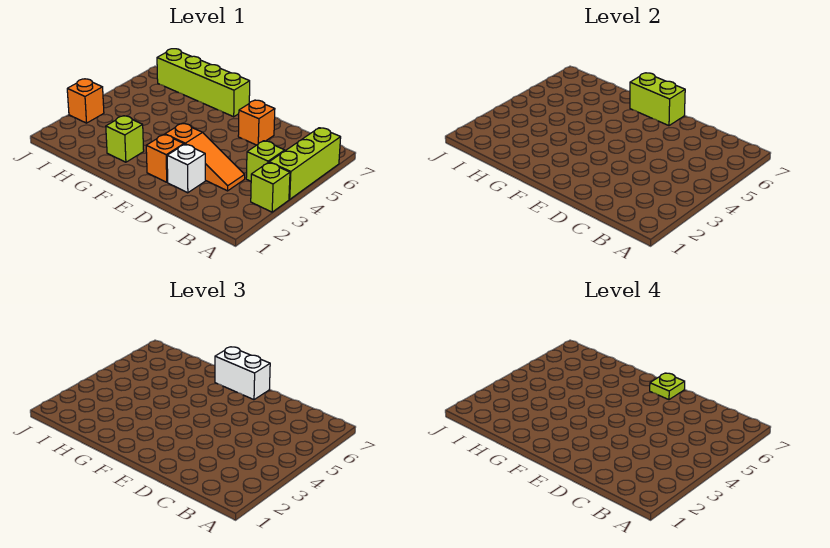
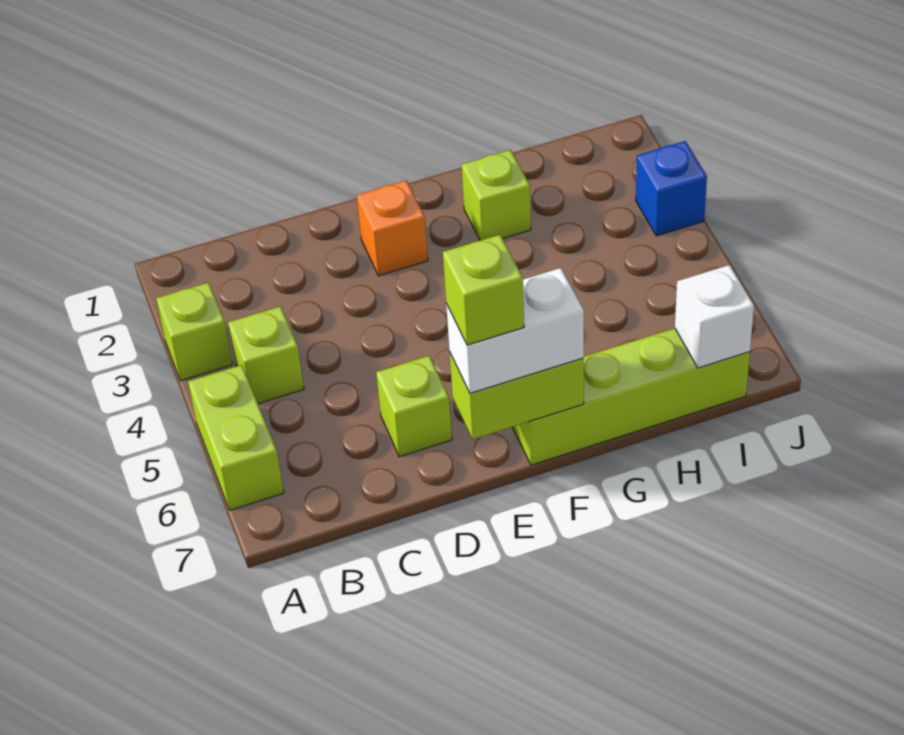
lime 1x3 brick [269,128,341,199] -> lime 1x2 brick [188,365,284,510]
orange 1x3 slope [165,123,245,191] -> none
white 1x1 brick [167,144,205,193] -> white 1x1 brick moved to [675,265,754,368]
orange 1x1 brick [238,100,275,145] -> lime 1x1 brick [376,356,452,457]
lime 1x1 plate [650,373,685,400] -> lime 1x1 brick [443,235,524,345]
orange 1x1 brick [67,79,104,123] -> blue 1x1 brick [636,141,707,236]

